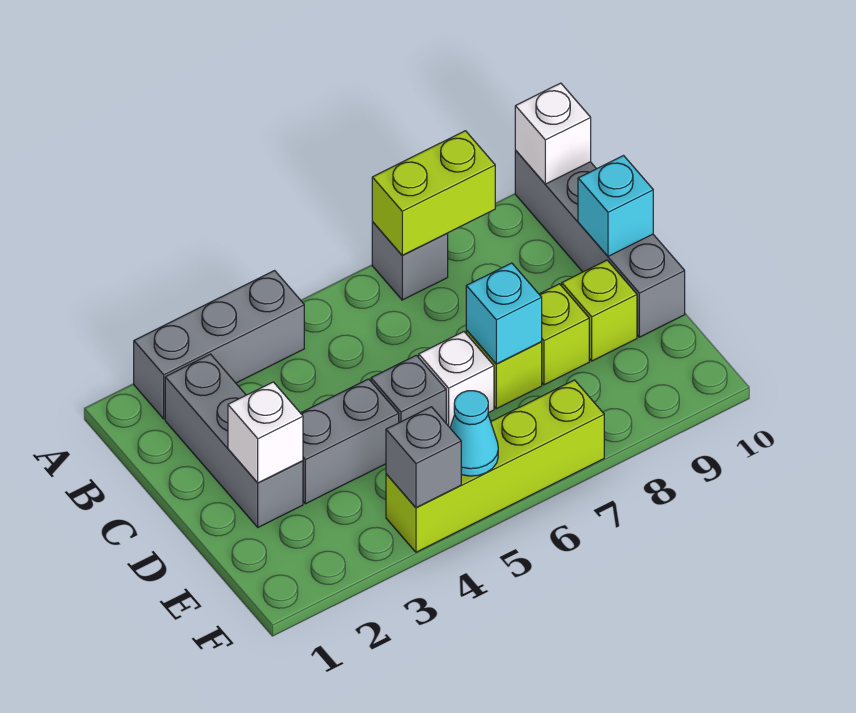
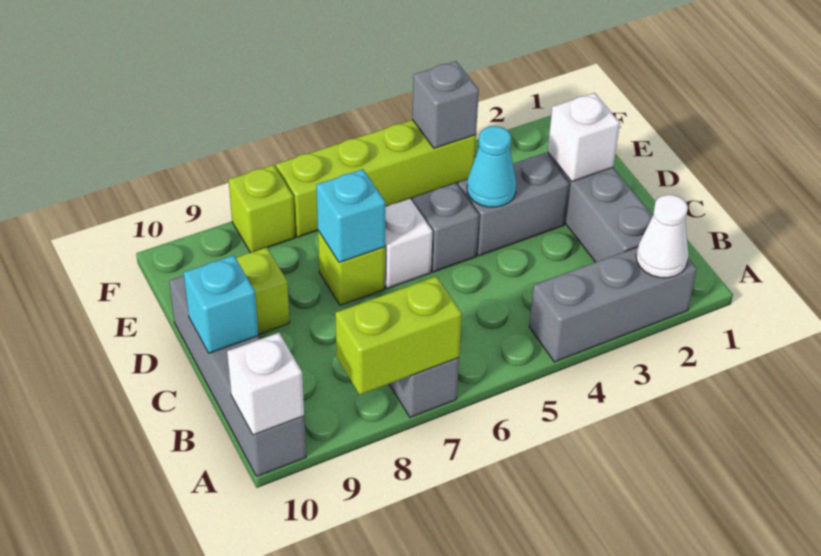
none -> white 1x1 cone [636,195,689,278]
lime 1x1 brick [539,284,589,385] -> lime 1x1 brick moved to [229,165,295,253]
cyan 1x1 cone [450,391,498,476] -> cyan 1x1 cone moved to [467,126,516,207]

